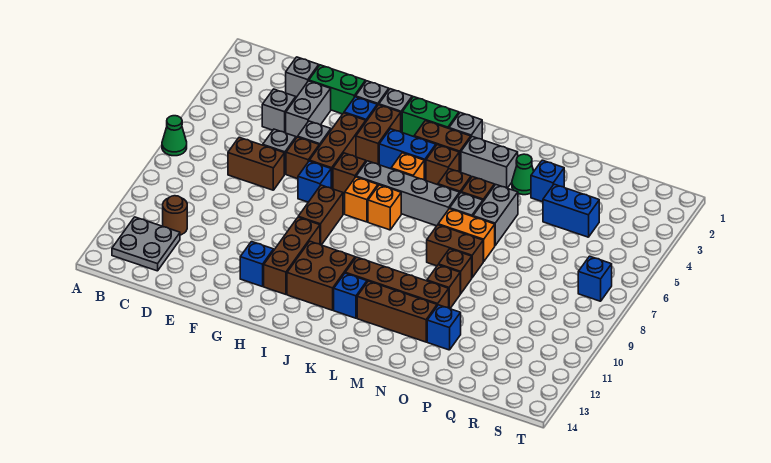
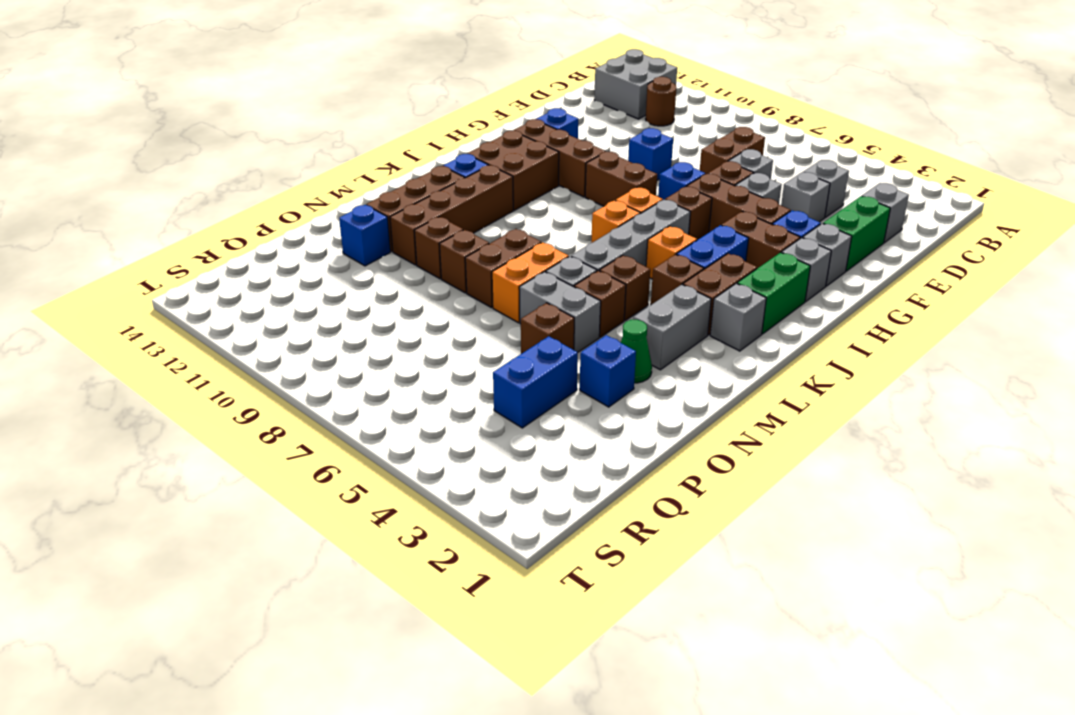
green 1x1 cone [162,116,187,156] -> none
grey 2x2 plate [112,217,180,271] -> grey 2x2 brick [594,49,677,119]
grey 1x2 brick [286,81,331,138] -> grey 1x1 brick [781,172,830,222]
none -> brown 1x1 brick [521,303,574,354]
blue 1x1 brick [578,256,612,301] -> blue 1x1 brick moved to [628,128,673,180]

